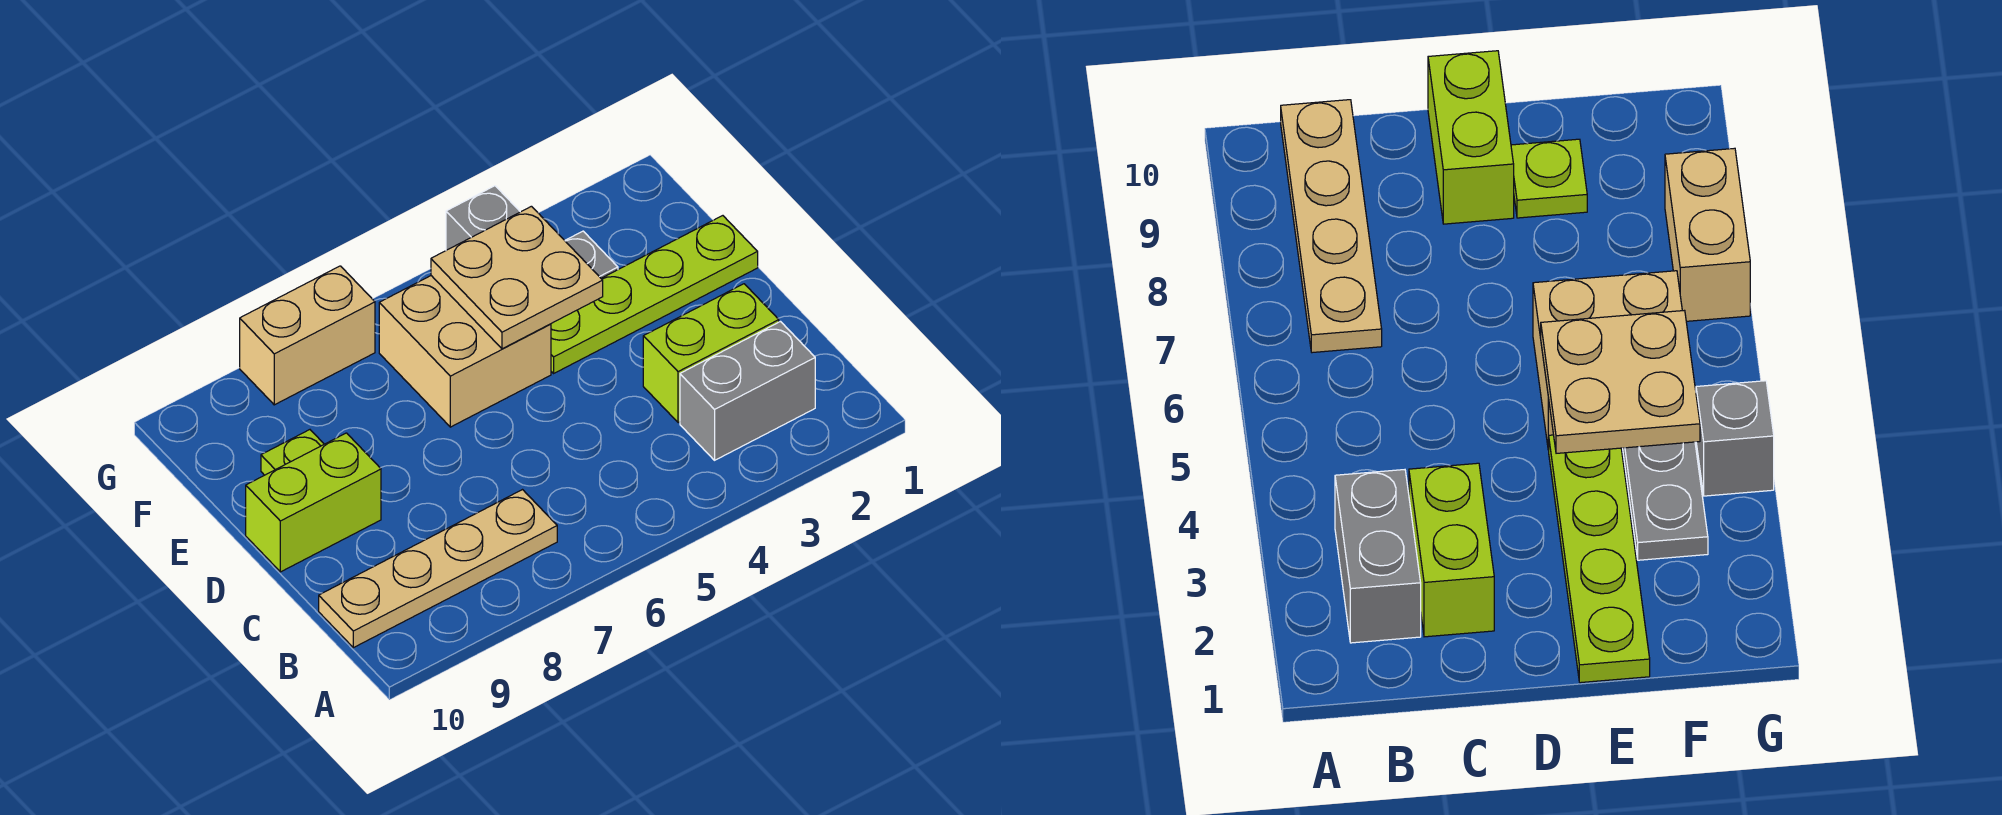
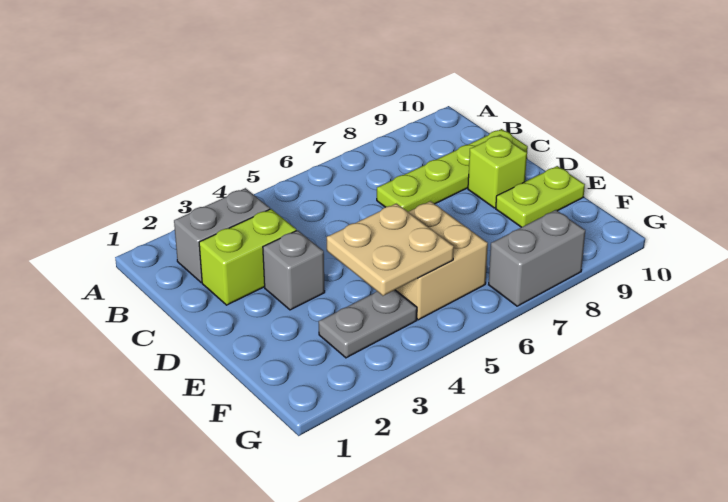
tan 1x4 plate [319,490,557,648] -> none
lime 1x2 brick [246,433,381,572] -> lime 1x1 brick [468,135,527,208]
lime 1x4 plate [551,216,758,373] -> lime 1x4 plate moved to [377,129,528,212]
lime 1x1 plate [261,430,324,475] -> lime 1x2 plate [496,166,585,227]
grey 1x1 brick [446,186,520,250] -> grey 1x1 brick moved to [263,230,325,310]
tan 1x2 brick [240,266,375,405] -> grey 1x2 brick [489,210,585,306]

